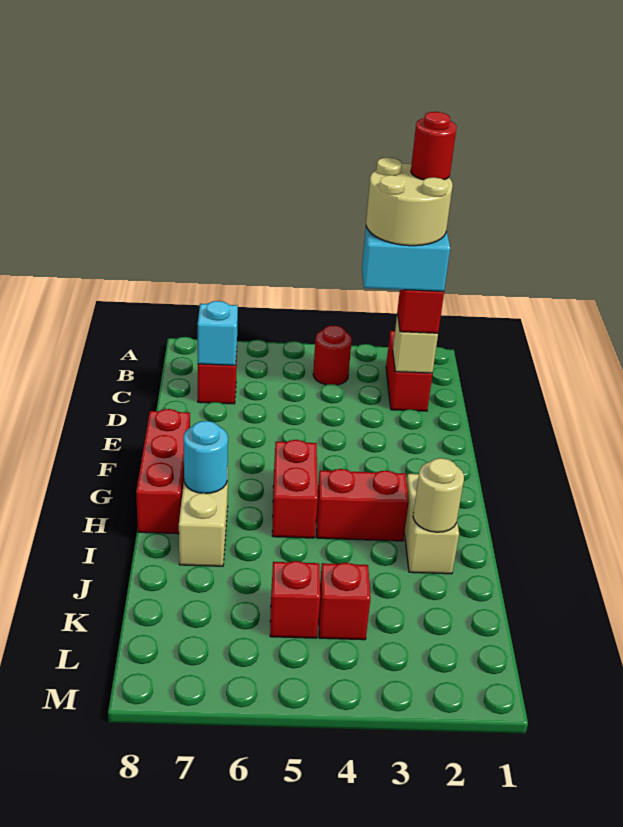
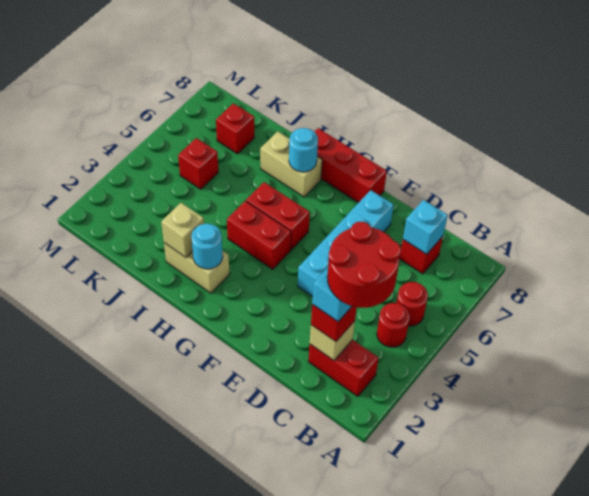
tan 2x2 round brick [366,158,453,246] -> red 2x2 round brick [327,222,401,308]
red 1x1 round brick [411,112,457,180] -> red 1x1 round brick moved to [397,282,428,326]
none -> cyan 1x4 brick [298,190,394,297]
none -> cyan 1x1 round brick [191,224,223,269]
red 1x2 brick [316,469,409,541] -> red 1x2 brick turned to [227,201,291,269]
tan 1x1 round brick [413,458,464,532] -> tan 1x1 brick [161,203,204,257]
red 1x1 brick [319,563,371,640] -> red 1x1 brick moved to [216,103,254,154]

